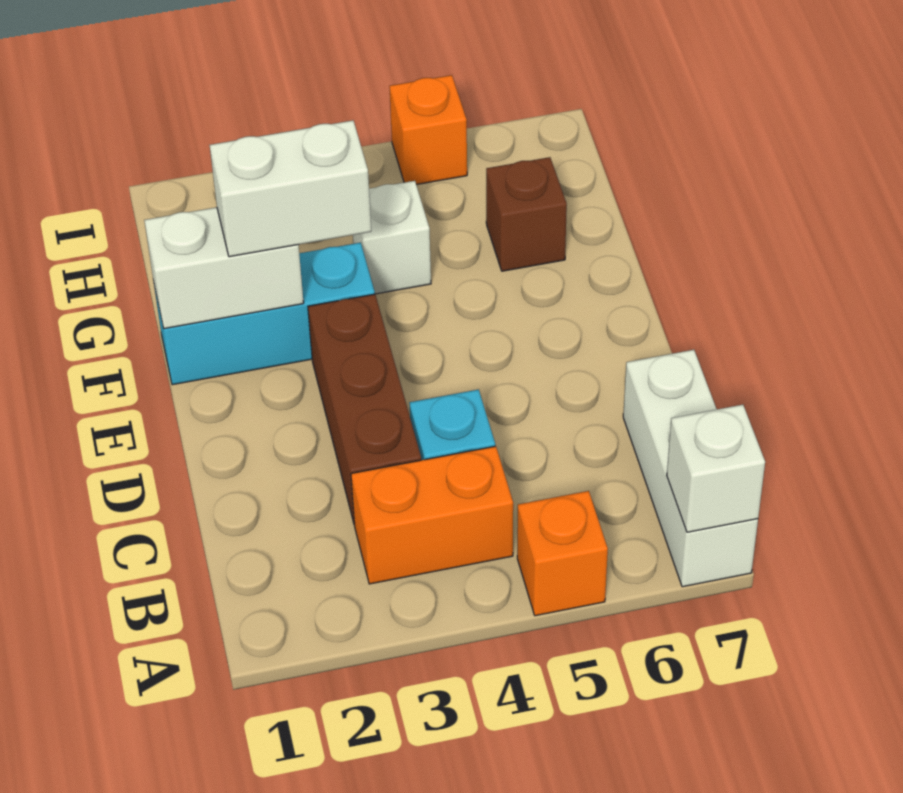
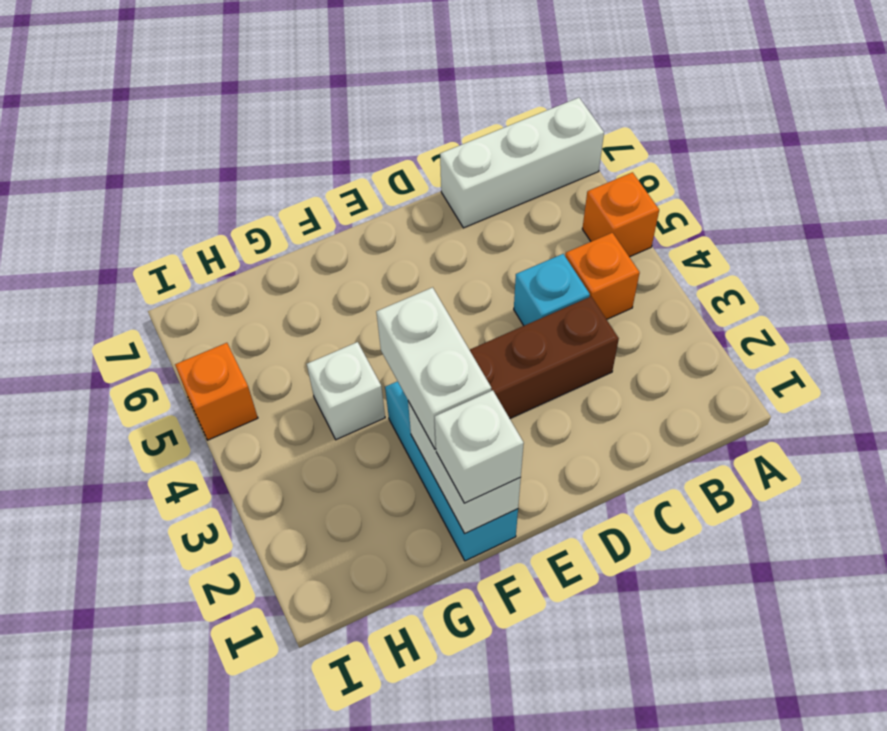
white 1x1 brick [667,405,765,532] -> white 1x1 brick moved to [435,390,524,503]
orange 1x2 brick [351,446,513,584] -> orange 1x1 brick [565,233,640,319]
brown 1x1 brick [486,157,567,271] -> none

